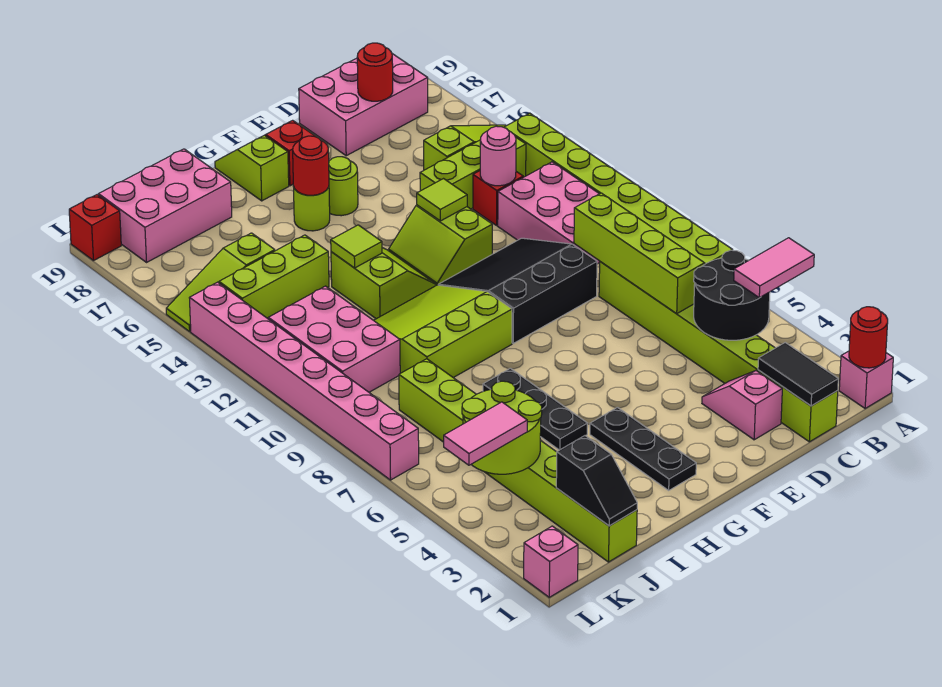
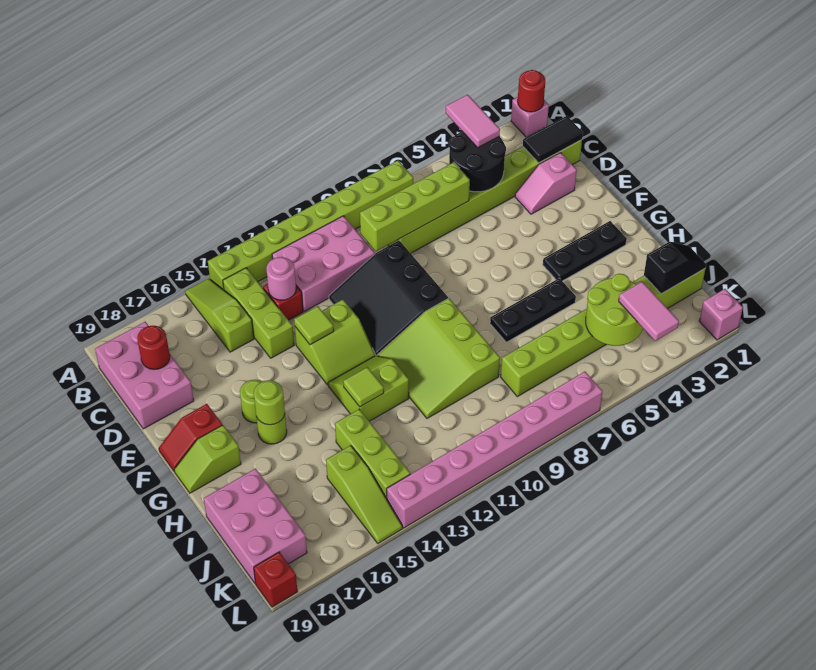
red 1x1 round brick [293,136,329,195] -> lime 1x1 round brick [254,380,285,425]
pink 2x3 brick [268,286,400,392] -> none

